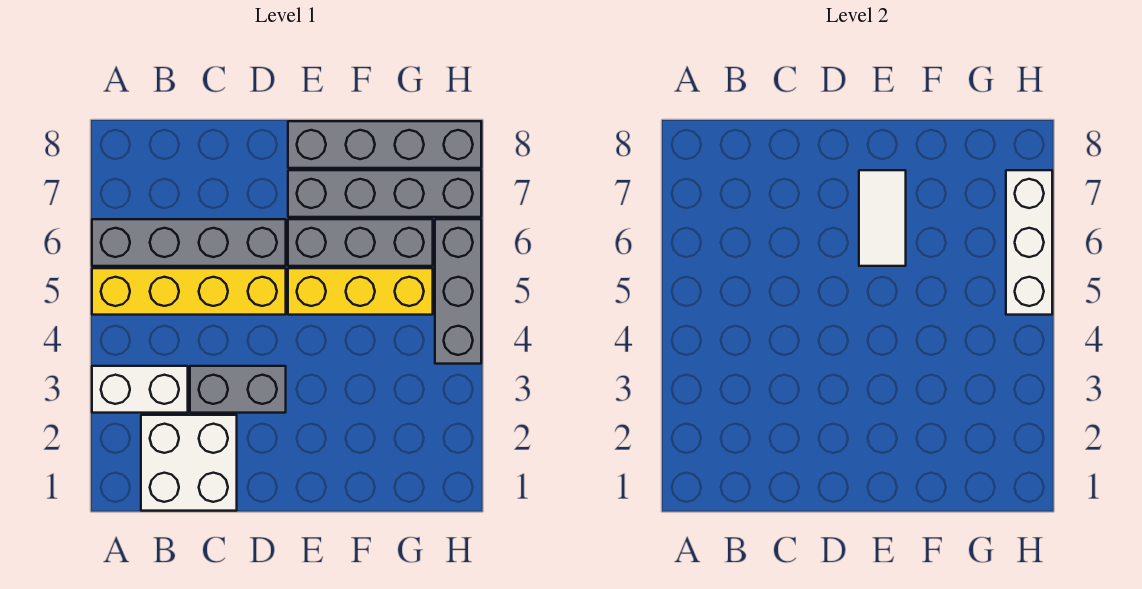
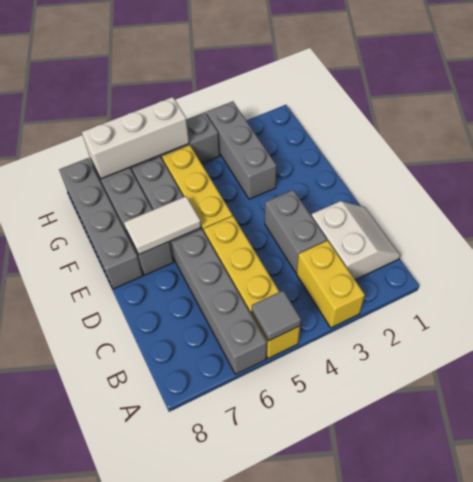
white 1x2 brick [92,366,188,413] -> yellow 1x2 brick [297,241,365,328]
none -> grey 1x1 tile [252,291,301,341]
white 2x2 brick [141,415,237,511] -> white 2x2 slope [311,201,400,280]
none -> grey 1x3 brick [207,101,277,199]

